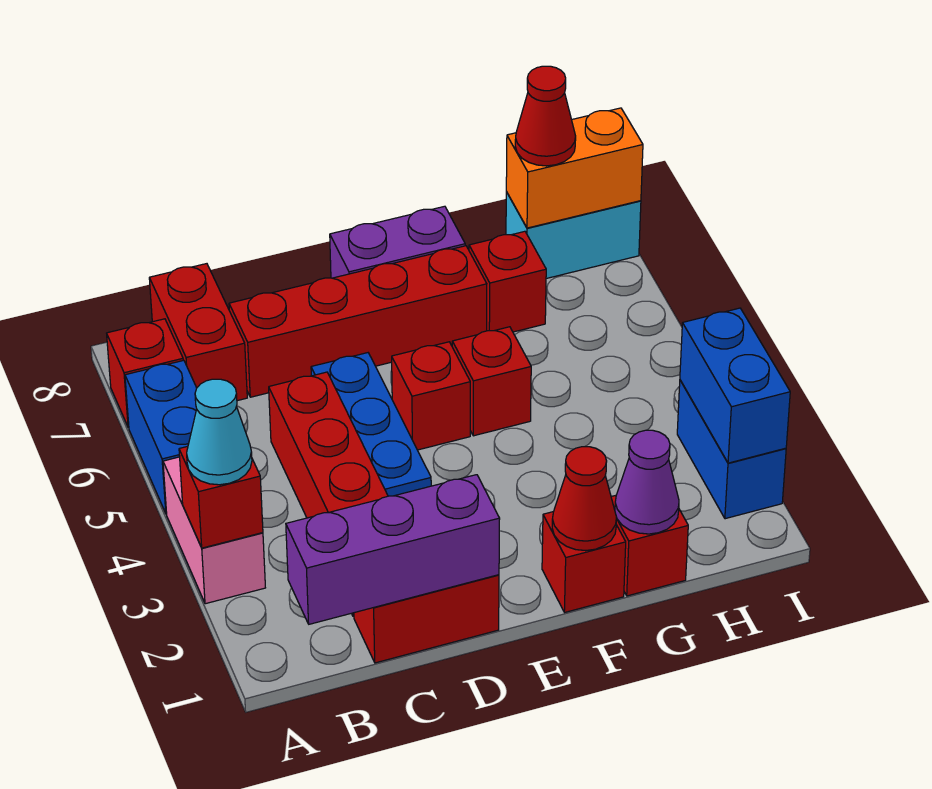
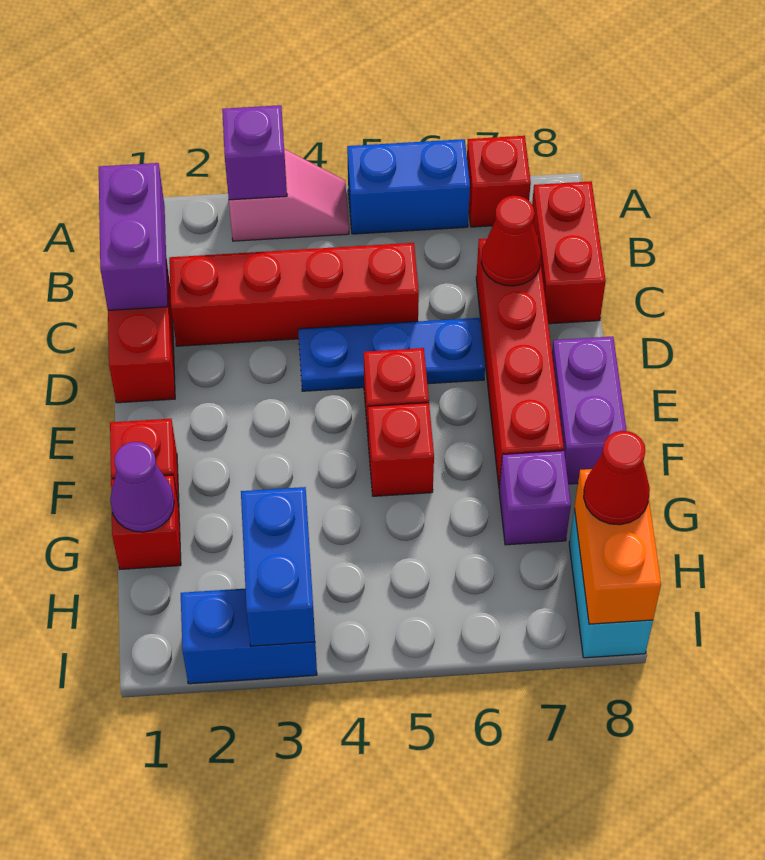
pink 1x2 brick [163,457,265,604] -> pink 1x2 slope [229,150,349,241]
red 1x1 brick [179,446,263,548] -> purple 1x1 brick [222,105,287,200]
cyan 1x1 cone [187,379,252,485] -> none
purple 1x3 brick [286,475,500,624] -> purple 1x2 brick [99,163,168,310]
red 1x2 brick [149,264,247,401] -> red 1x2 brick turned to [532,181,606,324]
red 1x1 cone [552,447,617,551] -> red 1x1 cone moved to [481,196,541,286]
red 1x1 brick [469,231,546,332] -> purple 1x1 brick [499,451,571,545]
blue 1x2 brick [680,308,790,463] -> blue 1x2 brick turned to [241,487,315,646]

